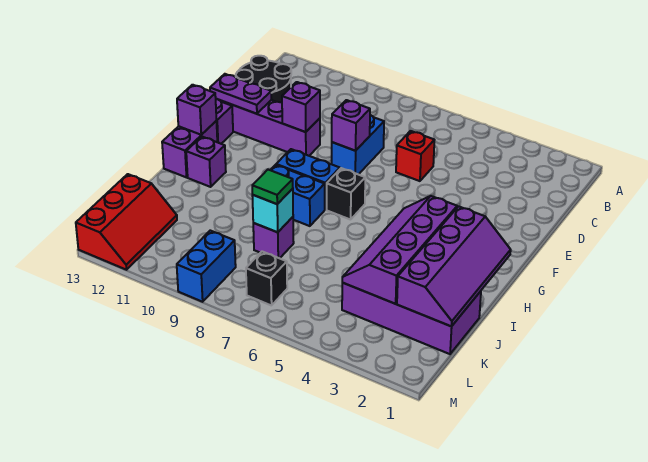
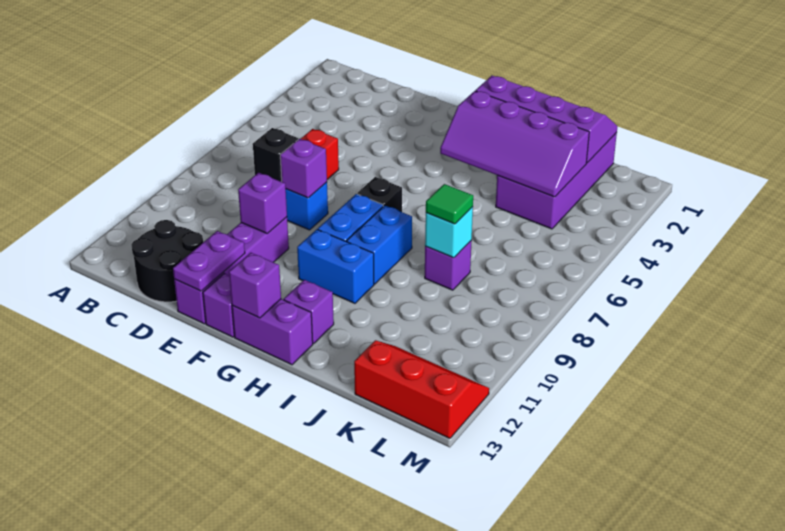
black 1x1 brick [246,252,287,306] -> black 1x1 brick moved to [253,128,298,182]
blue 1x2 brick [177,231,236,302] -> blue 1x2 brick moved to [297,229,374,303]

